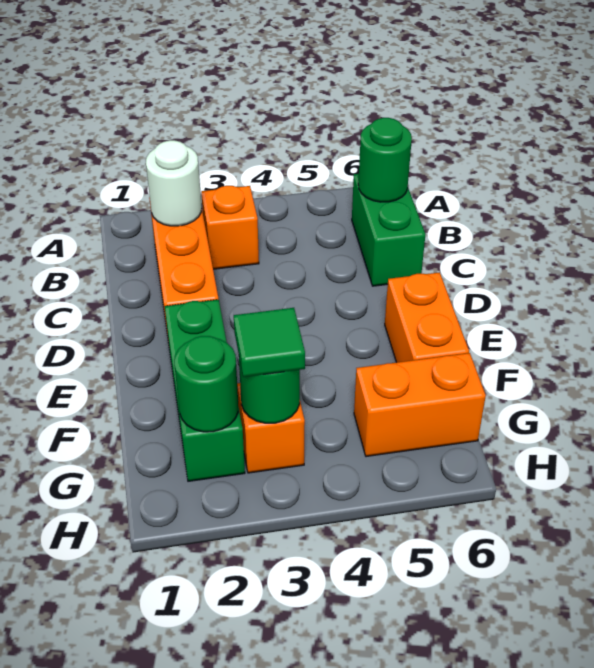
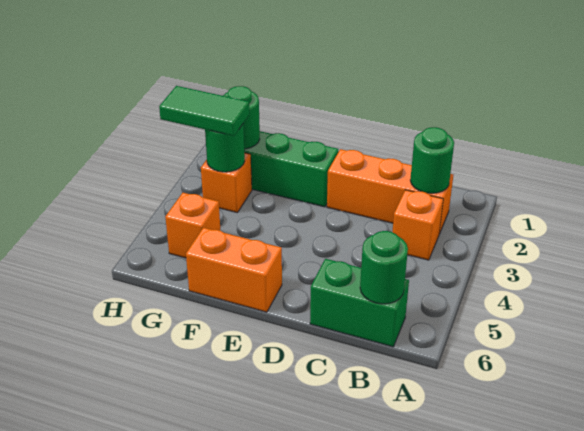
white 1x1 round brick [146,140,202,226] -> green 1x1 round brick [410,127,454,193]
green 1x1 tile [234,308,305,377] -> green 1x2 tile [159,86,249,136]
orange 1x2 brick [354,353,486,457] -> orange 1x1 brick [165,193,220,258]

